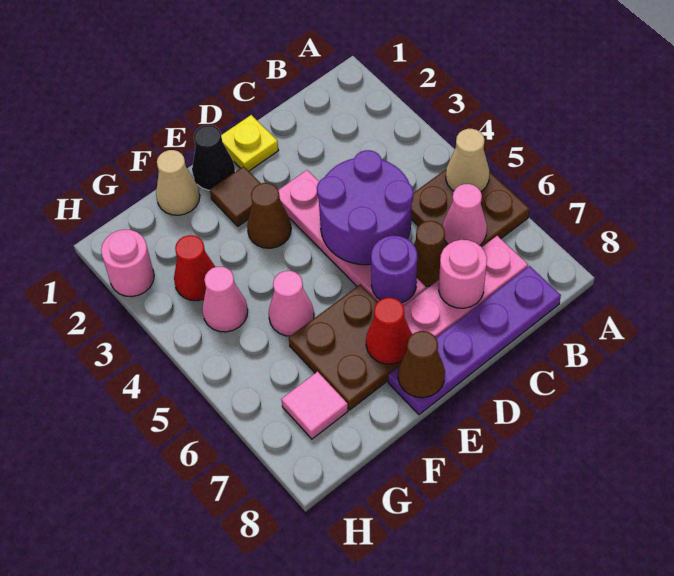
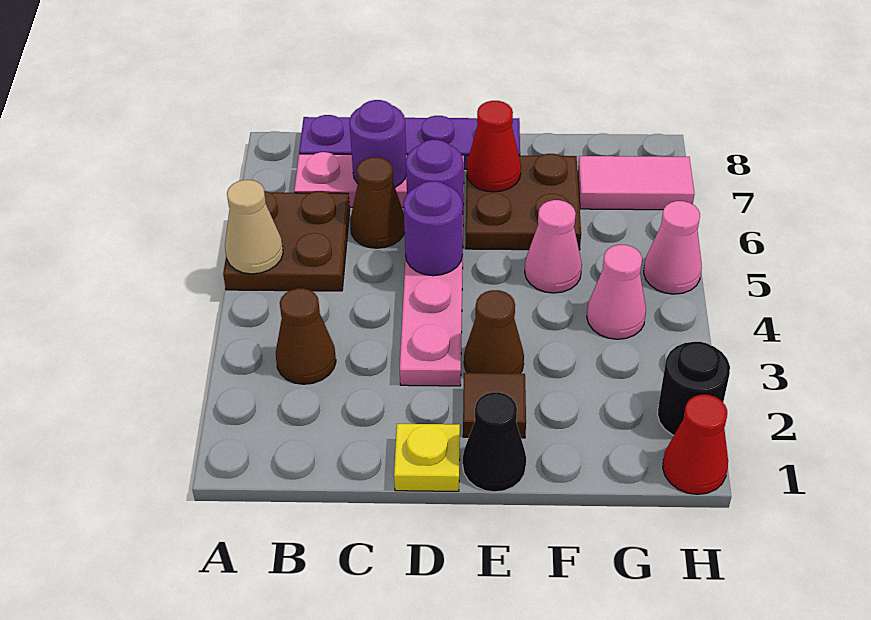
pink 1x1 cone [443,184,487,245] -> pink 1x1 cone moved to [644,201,702,294]
purple 2x2 round brick [317,150,413,265] -> purple 1x1 round brick [403,181,463,276]
pink 1x1 round brick [439,240,487,308] -> purple 1x1 round brick [349,100,406,187]
brown 1x1 cone [398,331,445,398] -> brown 1x1 cone moved to [276,288,336,384]
tan 1x1 cone [156,150,200,215] -> none
red 1x1 cone [174,235,215,301] -> red 1x1 cone moved to [663,395,728,494]
pink 1x1 tile [281,372,348,439] -> pink 1x2 tile [578,156,694,210]
pink 1x1 round brick [101,229,154,297] -> black 1x1 round brick [657,342,730,435]

